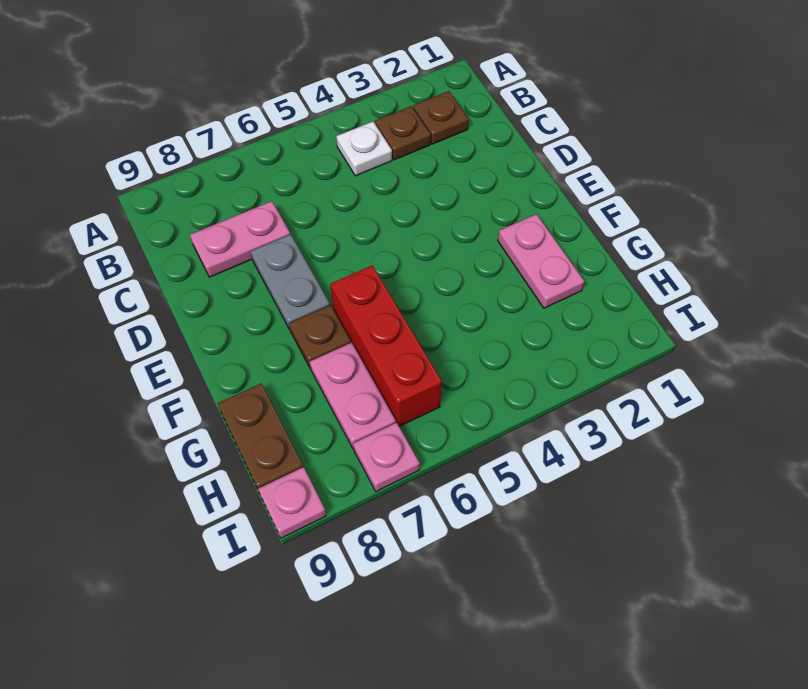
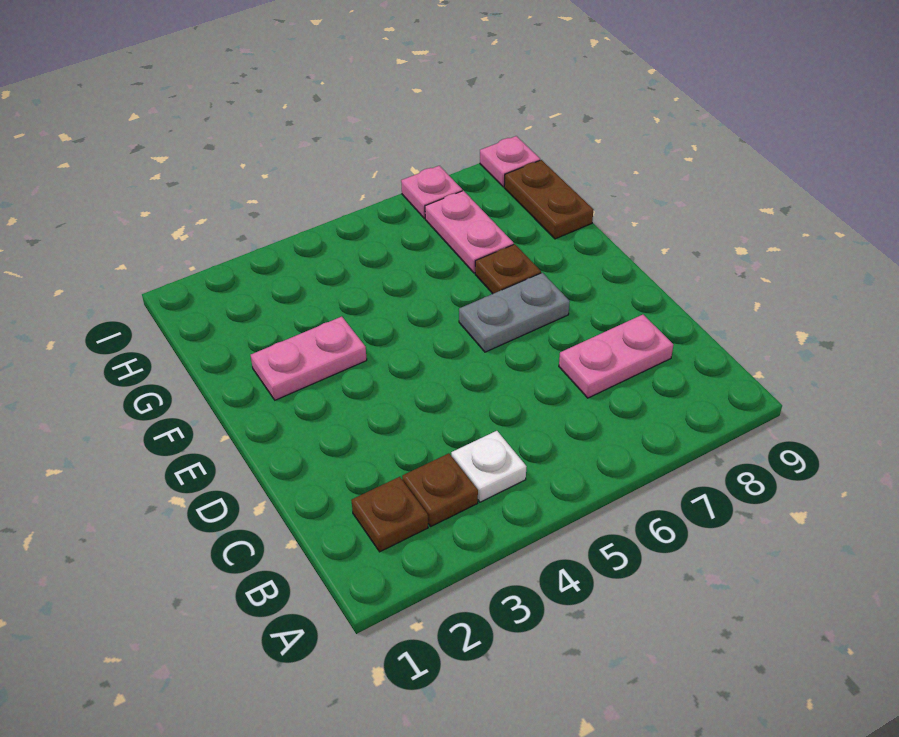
grey 1x2 plate [251,234,330,330] -> grey 1x2 plate turned to [459,273,570,352]
pink 1x2 plate [498,214,585,308] -> pink 1x2 plate turned to [251,317,367,400]
red 1x3 brick [330,265,442,426] -> none

